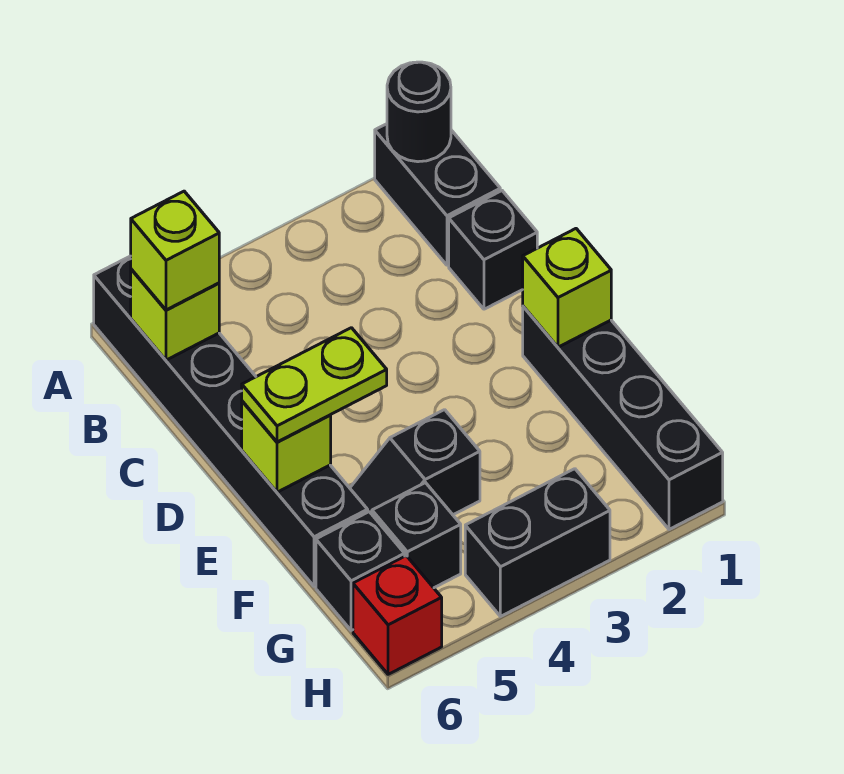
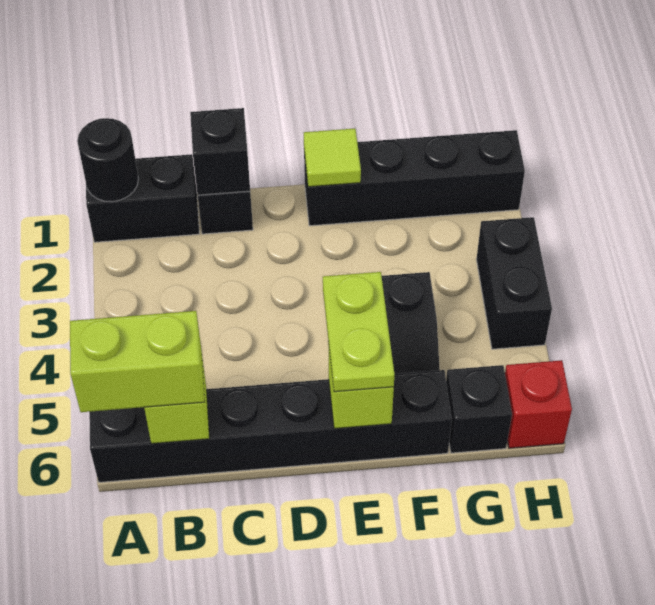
lime 1x1 brick [131,191,219,310] -> lime 1x2 brick [70,311,205,412]
lime 1x1 brick [523,229,611,347] -> lime 1x1 tile [304,128,361,187]
black 1x1 brick [372,483,461,588] -> black 1x1 brick moved to [190,108,250,195]

